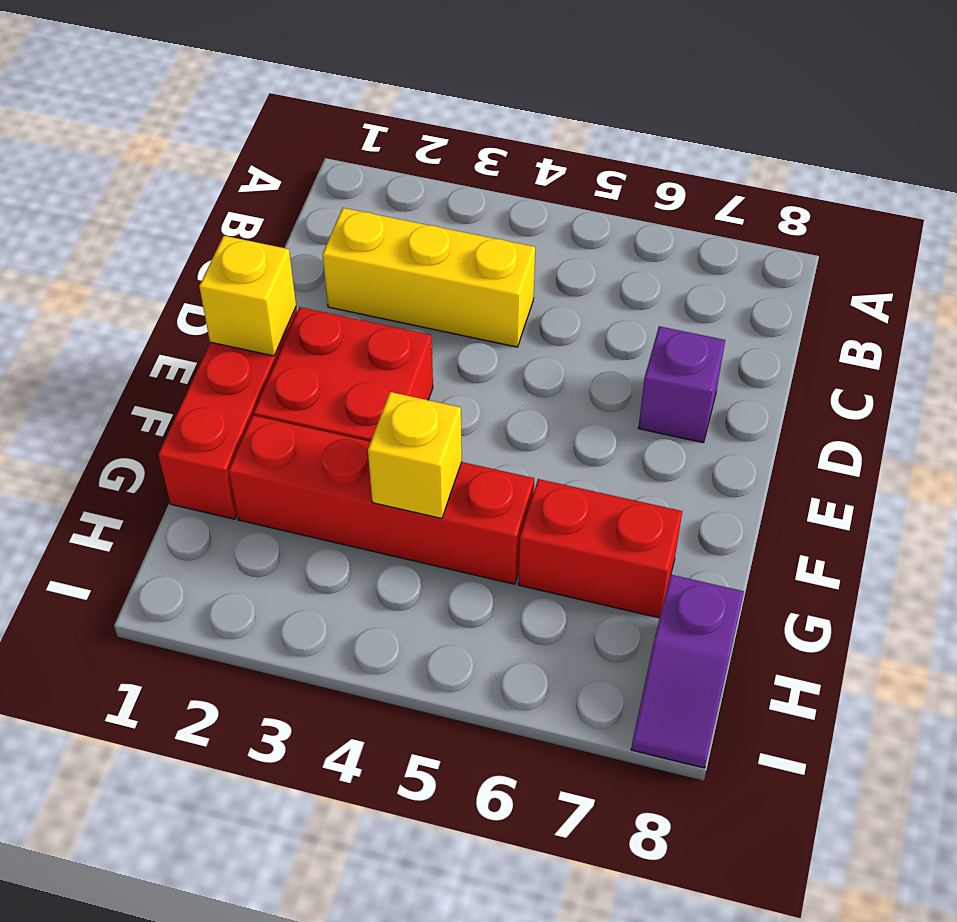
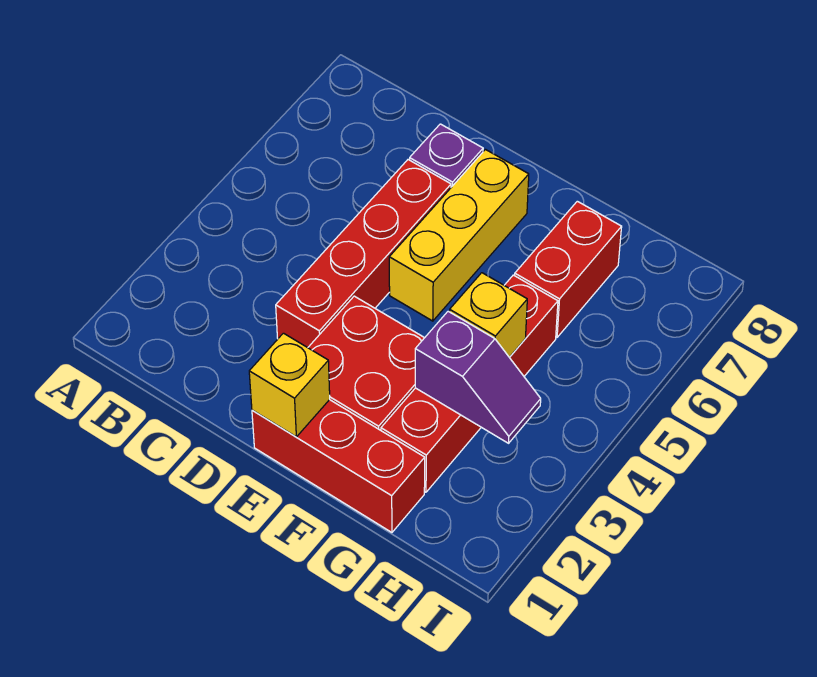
yellow 1x3 brick [323,208,535,347] -> yellow 1x3 brick moved to [389,150,529,321]
none -> red 1x4 brick [276,160,451,348]
purple 1x2 slope [631,575,744,768] -> purple 1x2 slope moved to [415,311,541,443]

